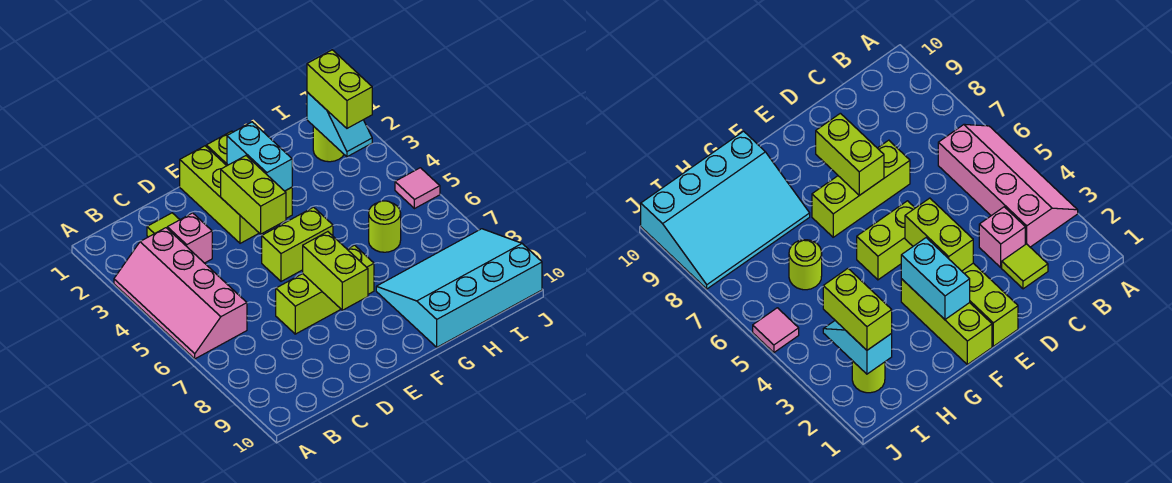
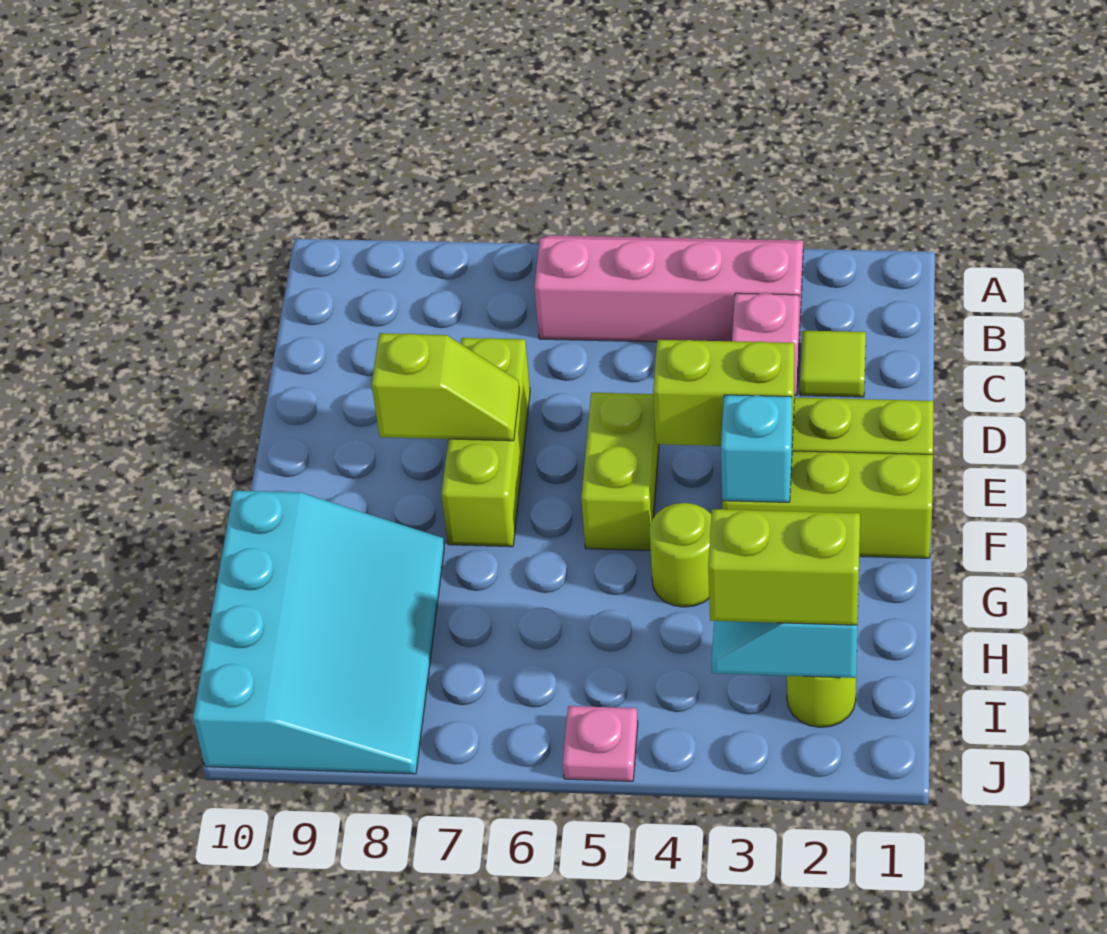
lime 1x2 brick [303,232,368,310] -> lime 1x2 slope [372,333,519,441]
cyan 1x2 brick [227,122,292,191] -> cyan 1x1 brick [721,395,792,502]
lime 1x1 round brick [369,201,401,252] -> lime 1x1 round brick moved to [649,503,711,607]
pink 1x1 tile [395,168,440,209] -> pink 1x1 plate [563,706,638,781]

